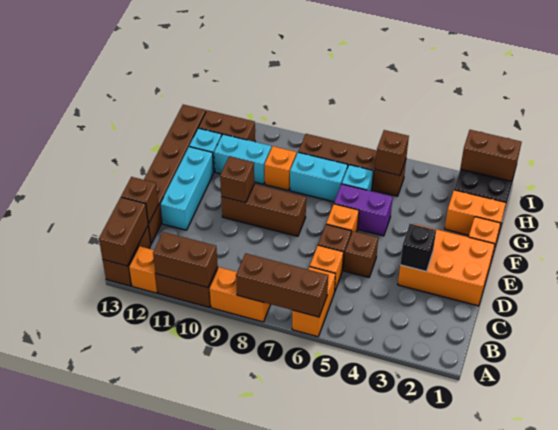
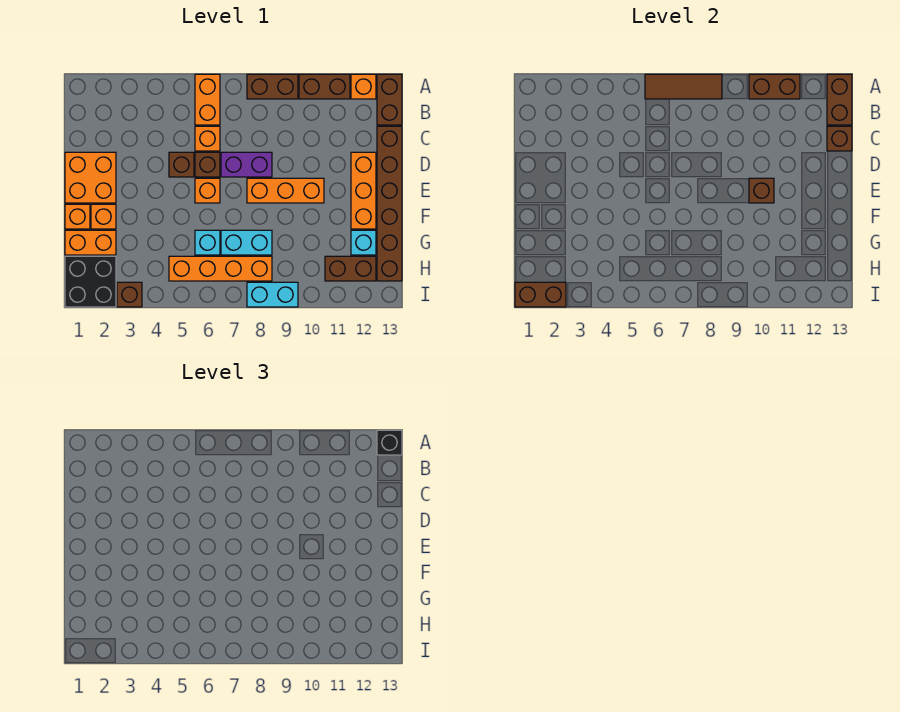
brown 1x3 brick [236,253,328,317] -> brown 1x3 tile [645,74,722,99]
orange 1x2 brick [210,267,271,322] -> brown 1x2 brick [247,74,298,99]
orange 2x3 brick [398,224,495,306] -> orange 2x2 brick [65,152,116,203]
black 1x1 brick [400,224,436,271] -> black 1x1 brick moved to [377,430,402,455]
cyan 1x3 brick [160,147,214,230] -> orange 1x3 brick [351,152,376,229]
brown 1x3 brick [221,184,306,236] -> orange 1x3 brick [247,178,324,203]
purple 1x2 brick [334,184,393,236] -> purple 1x2 brick moved to [221,152,272,177]
orange 1x1 brick [265,146,297,191] -> orange 1x1 brick moved to [91,204,116,229]
cyan 1x2 brick [214,134,271,184] -> cyan 1x2 brick moved to [247,282,298,307]
brown 1x4 brick [298,134,406,196] -> orange 1x4 brick [169,256,272,281]
brown 1x1 brick [375,130,409,176] -> brown 1x1 brick moved to [117,282,142,307]

